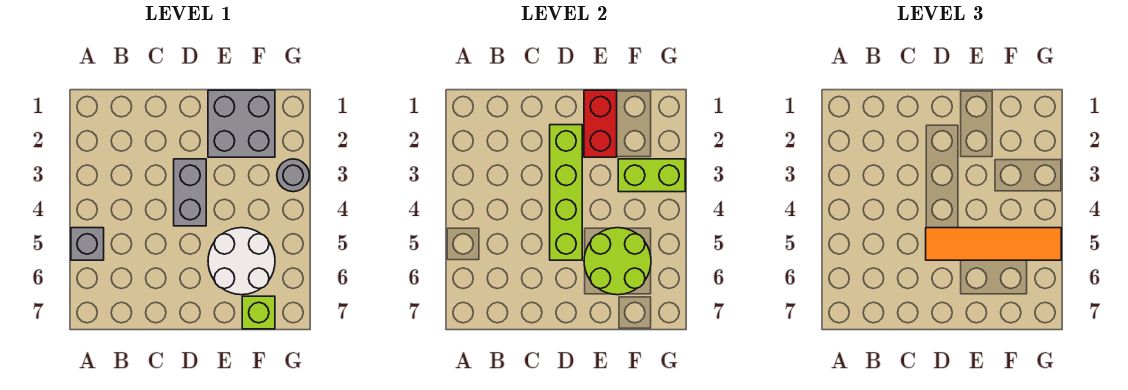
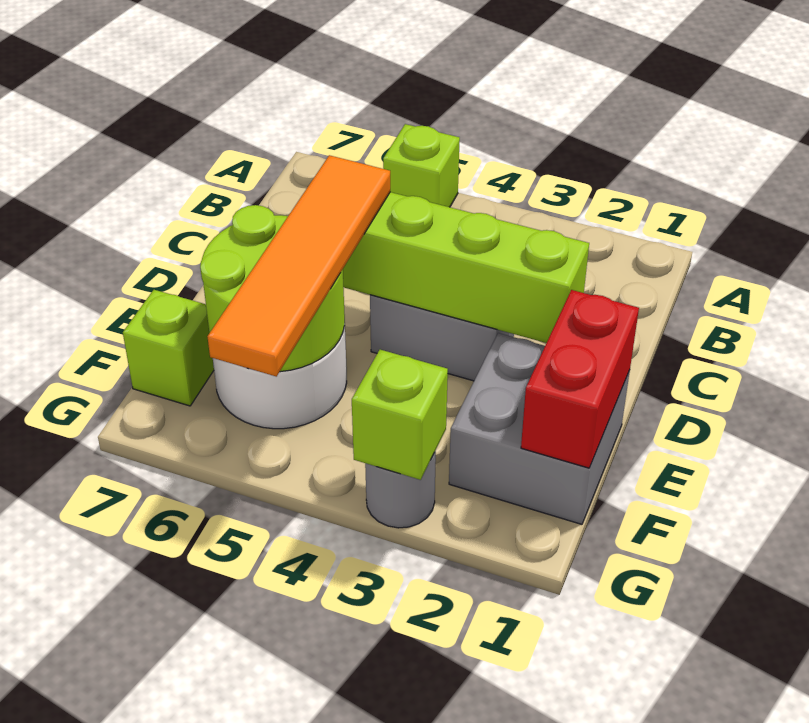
grey 1x1 brick [71,228,104,260] -> lime 1x1 brick [383,124,460,207]
red 1x2 brick [584,90,617,157] -> red 1x2 brick turned to [521,290,639,468]
lime 1x2 brick [618,159,685,192] -> lime 1x1 brick [352,350,448,480]

